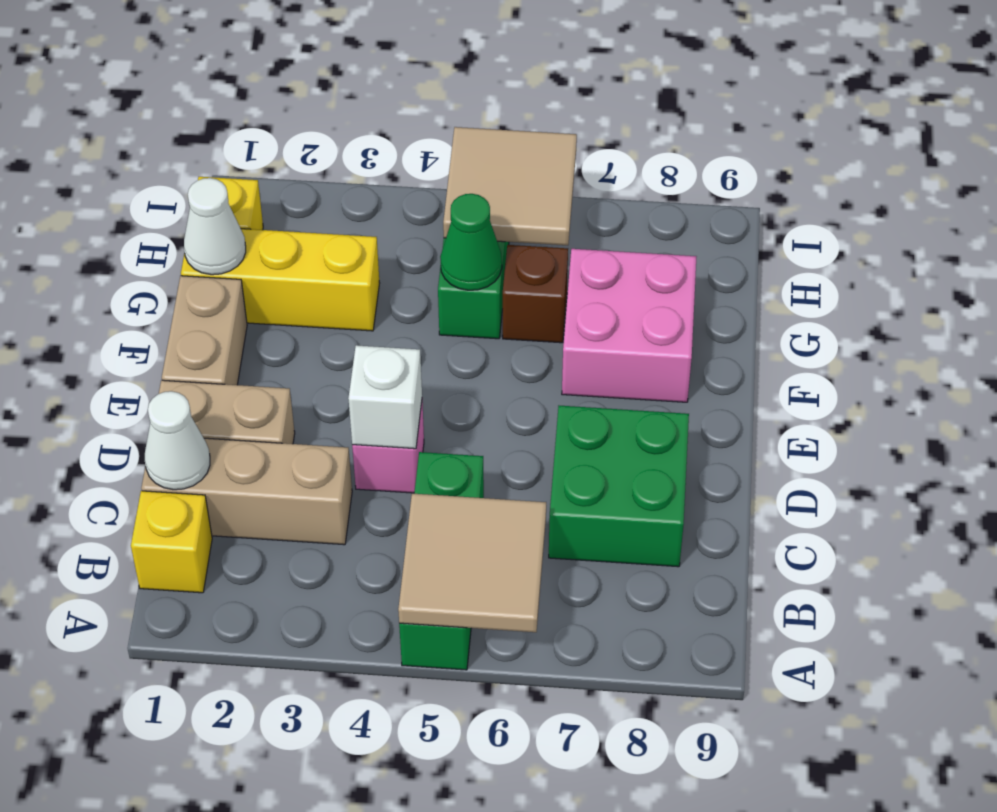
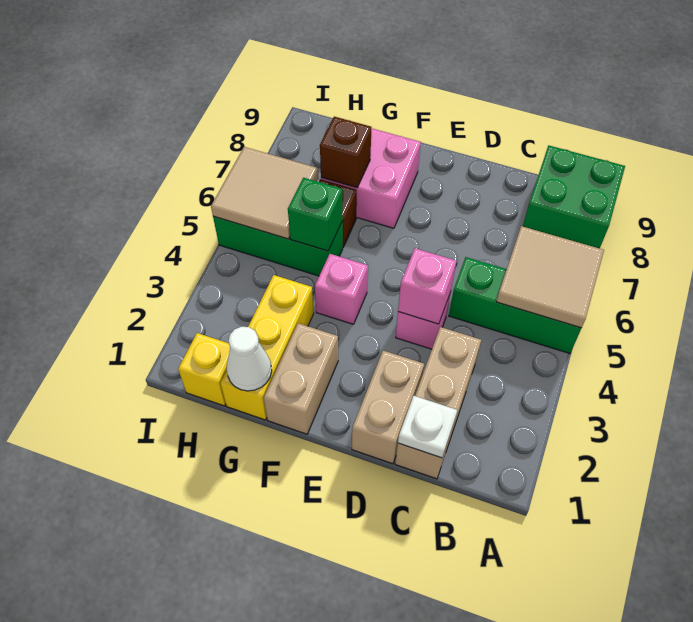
yellow 1x1 brick [131,491,212,593] -> none
white 1x1 cone [145,391,210,490] -> white 1x1 plate [398,396,457,458]
green 2x2 brick [549,406,689,567] -> green 2x2 brick moved to [523,145,625,249]
white 1x1 brick [348,345,422,449] -> pink 1x1 brick [398,248,456,324]
tan 1x2 brick [162,276,247,385] -> tan 1x2 brick turned to [264,323,338,434]
none -> pink 1x1 brick [315,254,368,324]
green 1x1 cone [440,194,502,290] -> green 1x1 brick [288,178,343,251]
none -> brown 1x1 brick [320,117,371,188]

